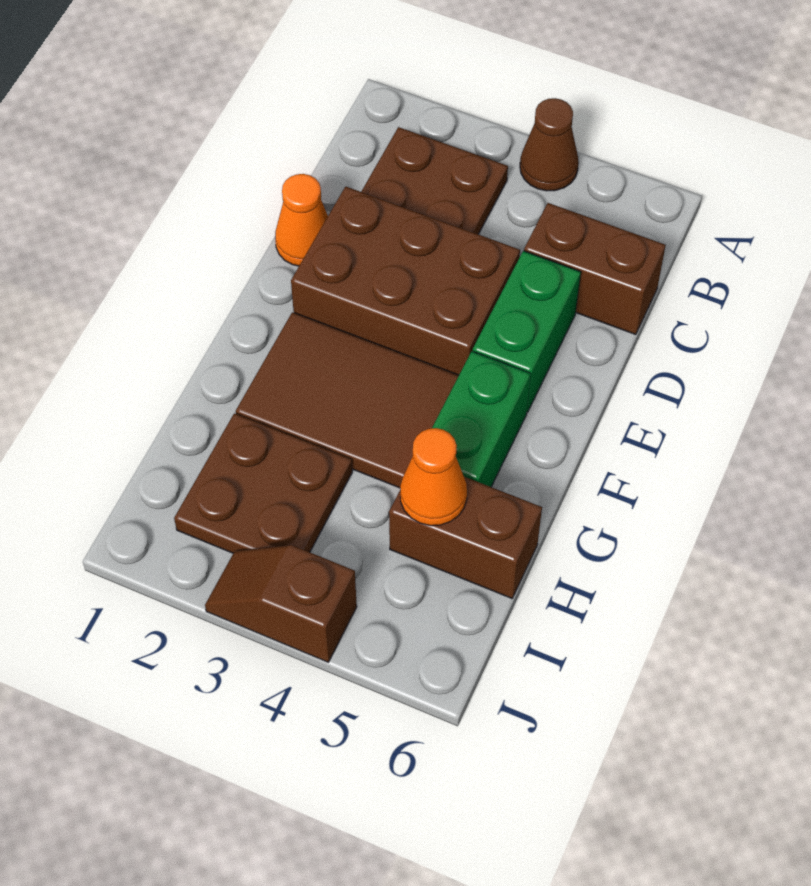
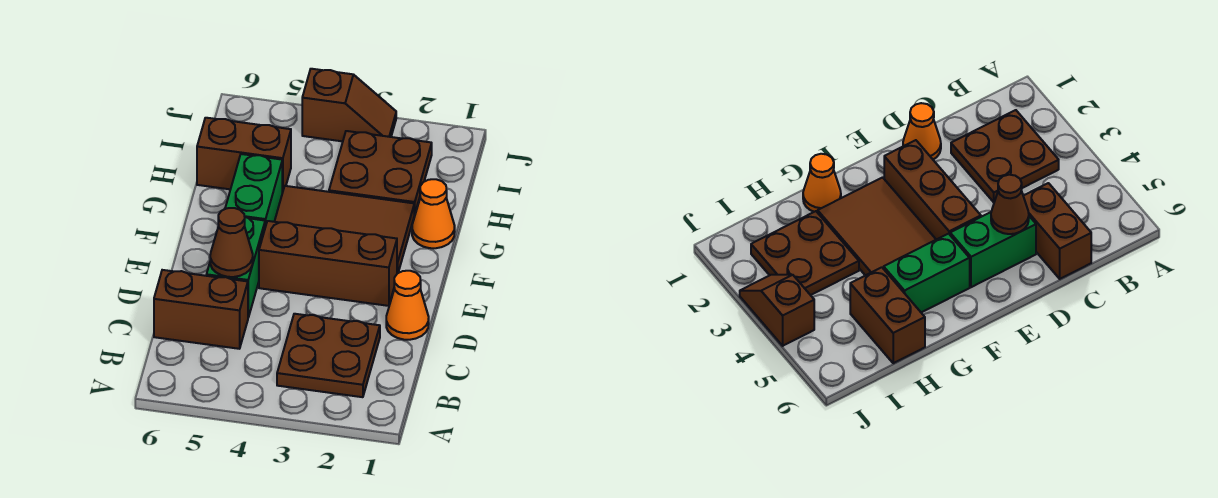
brown 1x1 cone [520,98,579,191] -> brown 1x1 cone moved to [210,208,253,277]
brown 2x3 brick [291,186,520,375] -> brown 1x3 brick [259,221,397,306]
orange 1x1 cone [400,428,467,526] -> orange 1x1 cone moved to [412,179,455,248]

